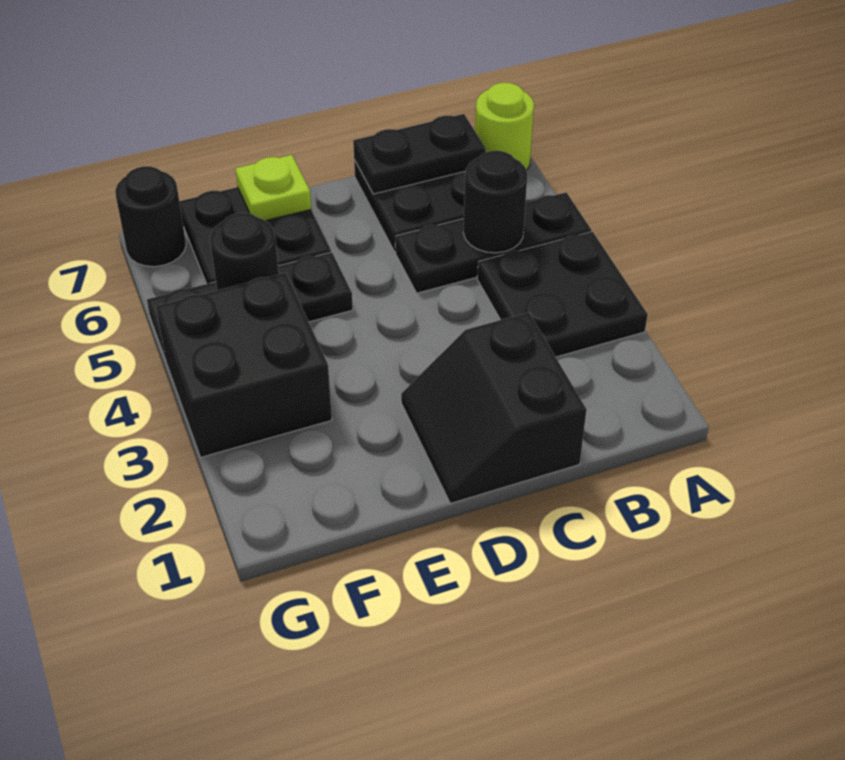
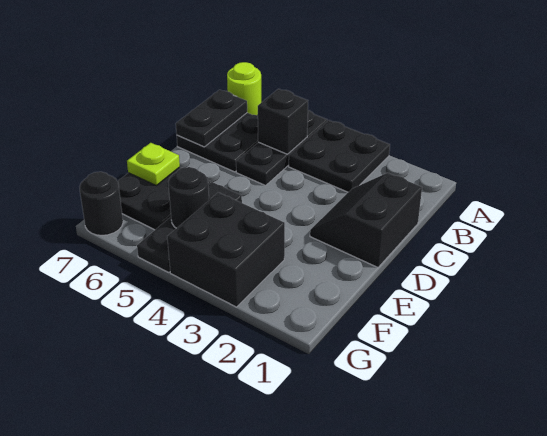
black 1x1 round brick [463,151,527,253] -> black 1x1 brick [258,89,308,154]
black 2x2 slope [401,312,586,503] -> black 2x2 slope turned to [310,173,422,267]

